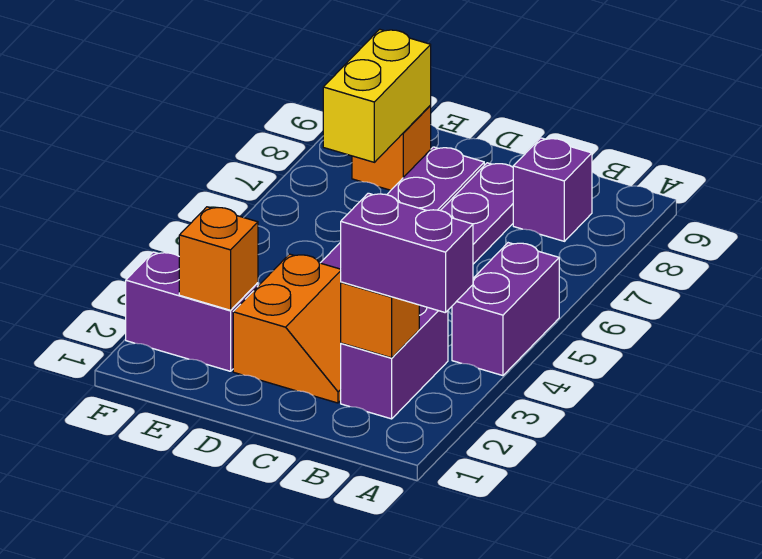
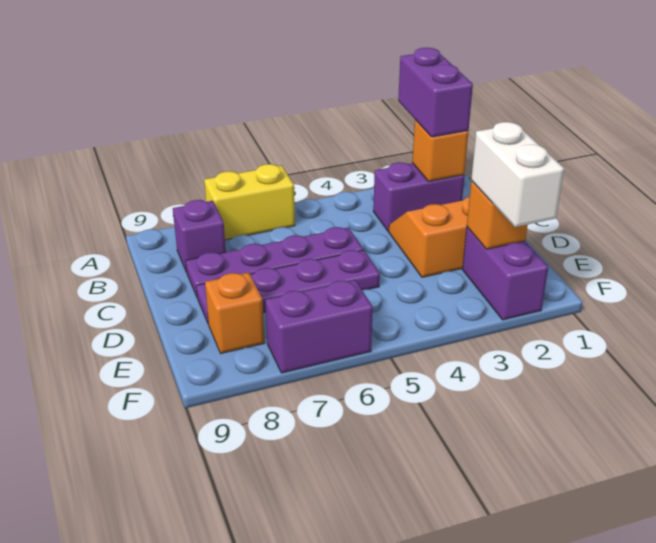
purple 1x2 brick [452,243,559,376] -> purple 1x2 brick moved to [265,280,373,373]
none -> white 1x2 brick [471,122,564,227]
yellow 1x2 brick [323,29,431,162] -> yellow 1x2 brick moved to [204,164,295,240]

